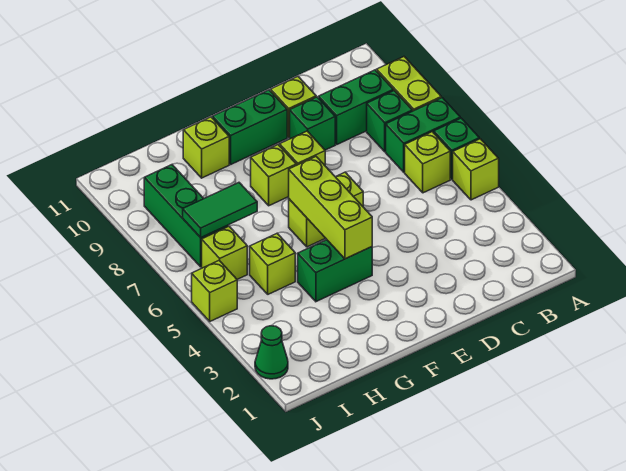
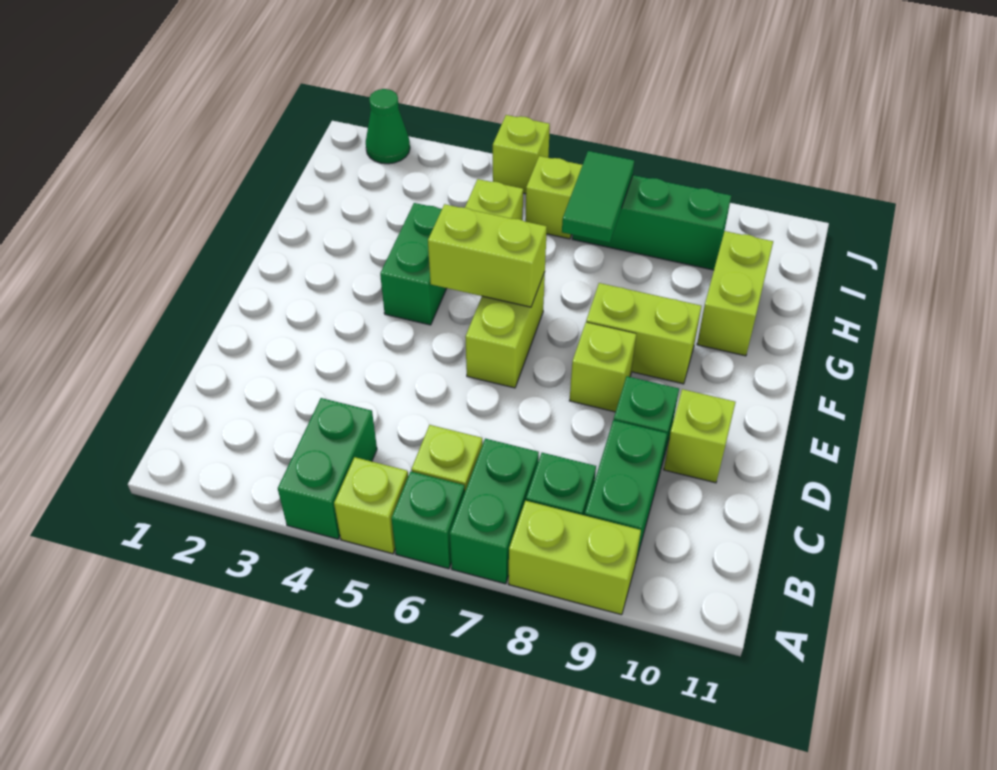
green 1x2 brick [212,90,287,164] -> green 1x2 brick moved to [278,398,377,539]
lime 1x3 brick [289,157,372,259] -> lime 1x2 brick [428,204,547,307]
lime 1x1 brick [251,145,296,206] -> lime 1x2 brick [586,283,701,384]
lime 1x1 brick [183,117,229,178] -> lime 1x2 brick [697,231,773,356]

